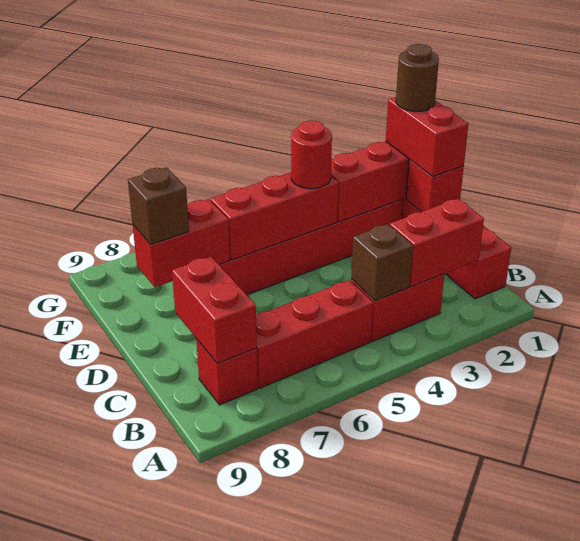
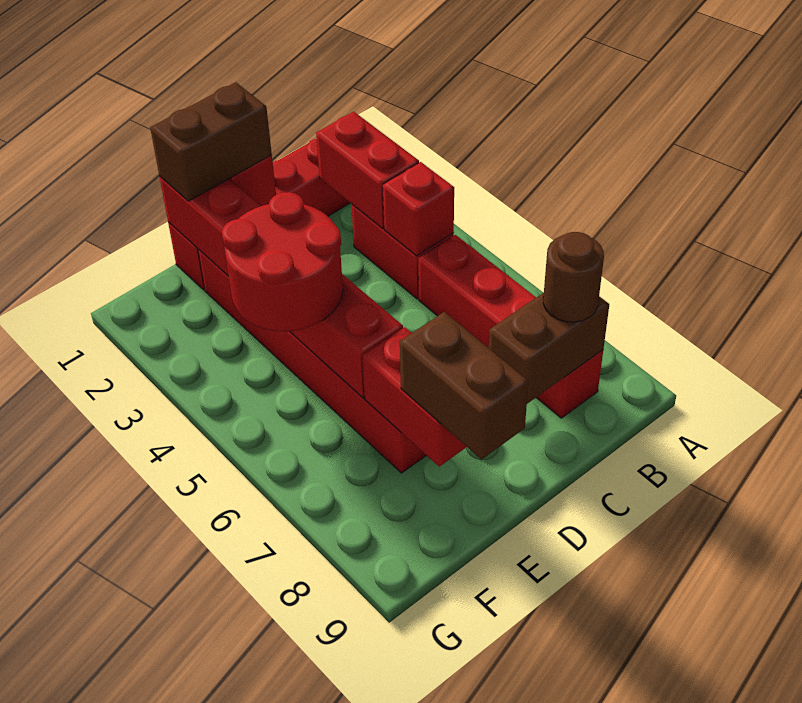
brown 1x1 brick [351,224,413,301] -> red 1x1 brick [383,162,454,256]
red 1x2 brick [172,256,257,363] -> brown 1x2 brick [489,293,609,404]
red 1x2 brick [386,97,469,176] -> brown 1x2 brick [150,82,272,201]
brown 1x1 round brick [396,44,439,112] -> brown 1x1 round brick moved to [543,232,604,322]
red 1x1 round brick [291,121,332,189] -> red 2x2 round brick [222,192,343,331]
brown 1x1 brick [128,167,189,245] -> brown 1x2 brick [400,312,528,459]

